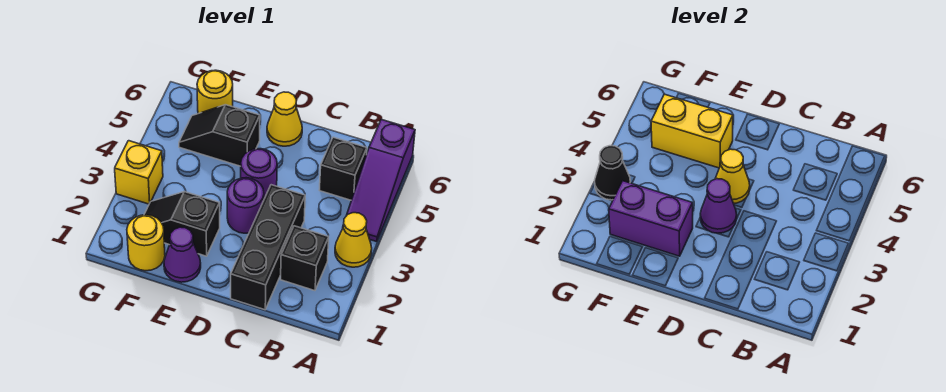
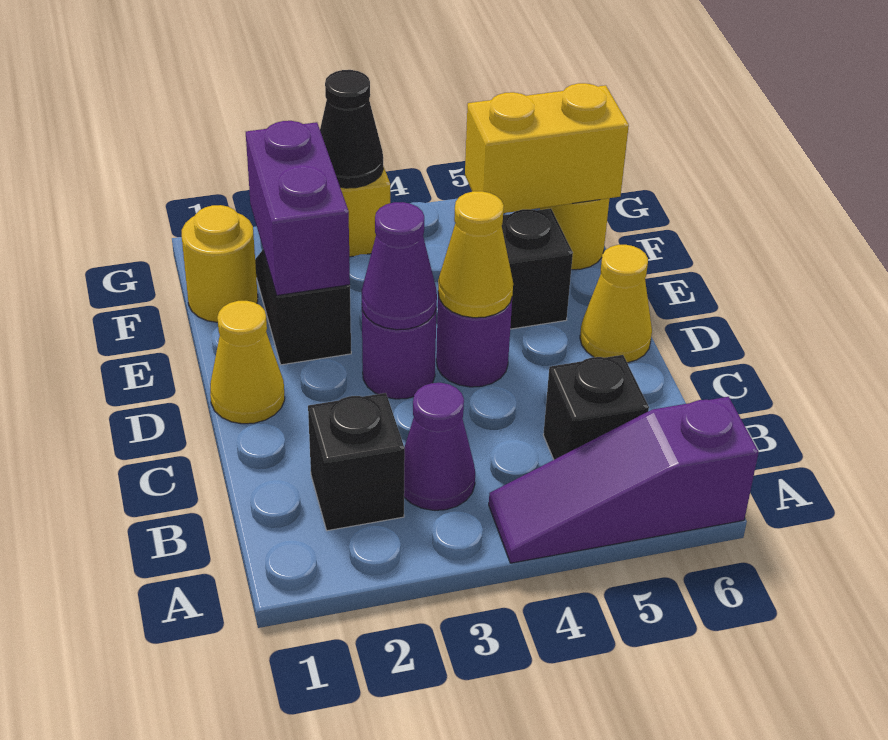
yellow 1x1 cone [335,213,372,267] -> yellow 1x1 cone moved to [210,301,285,424]
black 1x3 brick [231,185,305,310] -> none
purple 1x1 cone [164,227,201,282] -> purple 1x1 cone moved to [404,383,475,510]
yellow 1x2 brick [651,94,733,168] -> yellow 1x2 brick turned to [465,83,629,213]

